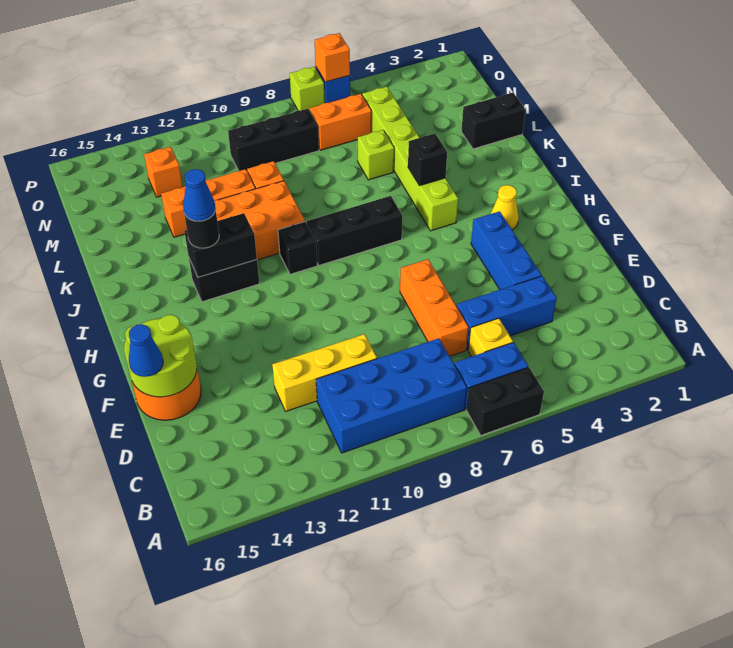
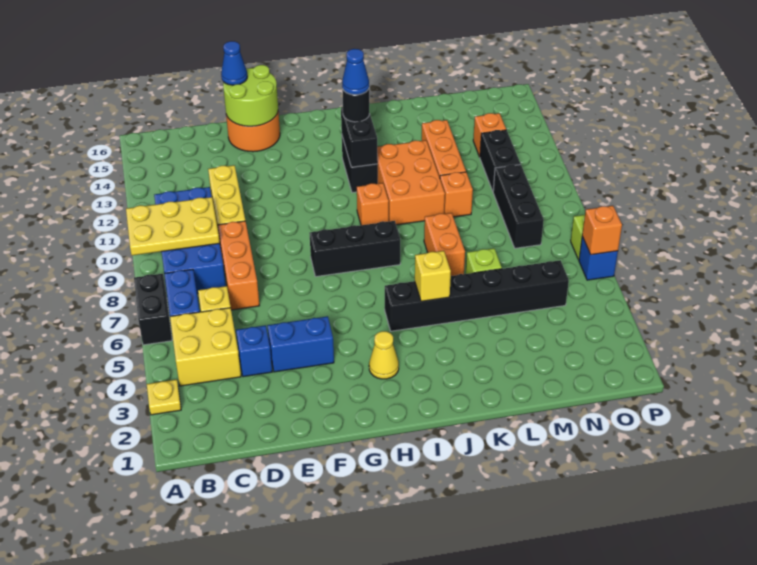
none -> yellow 1x1 plate [147,379,181,415]
none -> yellow 2x3 plate [126,197,220,256]
none -> yellow 2x2 brick [170,308,241,386]
blue 1x3 brick [456,276,557,350] -> blue 1x1 brick [236,325,272,377]
orange 1x3 brick [400,259,468,356] -> orange 1x3 brick turned to [218,221,259,310]
blue 1x3 brick [471,211,542,290] -> blue 1x2 brick [267,316,334,372]
lime 1x6 brick [362,87,458,231] -> black 1x6 brick [385,260,569,331]
black 1x3 brick [307,196,402,265] -> black 1x3 brick turned to [310,221,400,277]
black 1x1 brick [278,222,317,274] -> orange 1x1 brick [357,183,389,225]
black 1x1 brick [408,134,447,186] -> yellow 1x1 brick [415,251,451,301]
black 1x2 brick [461,93,526,149] -> black 1x2 brick moved to [480,130,521,191]
orange 1x2 brick [310,94,371,150] -> orange 1x2 brick moved to [424,213,465,276]

